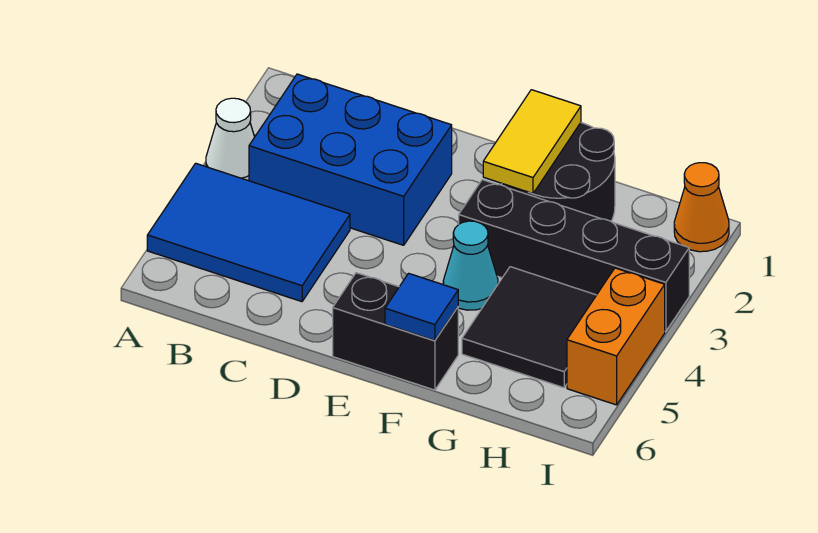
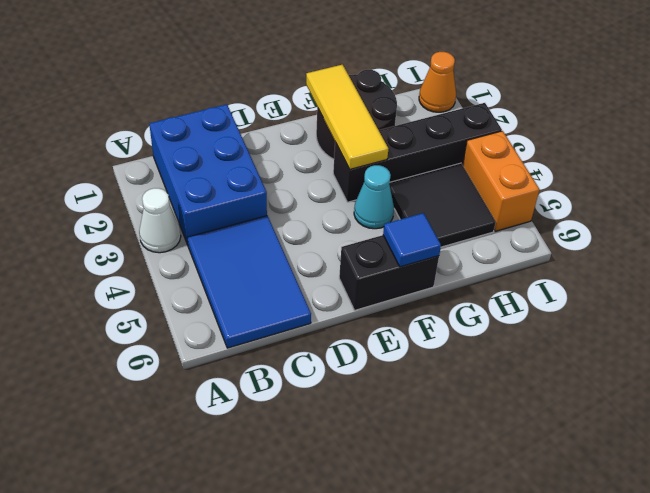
blue 2x3 tile [147,163,350,302] -> blue 2x3 tile turned to [187,216,311,348]
blue 2x3 brick [249,74,452,245] -> blue 2x3 brick turned to [149,104,267,245]
yellow 1x2 tile [483,90,581,194] -> yellow 1x3 tile [306,65,388,169]

